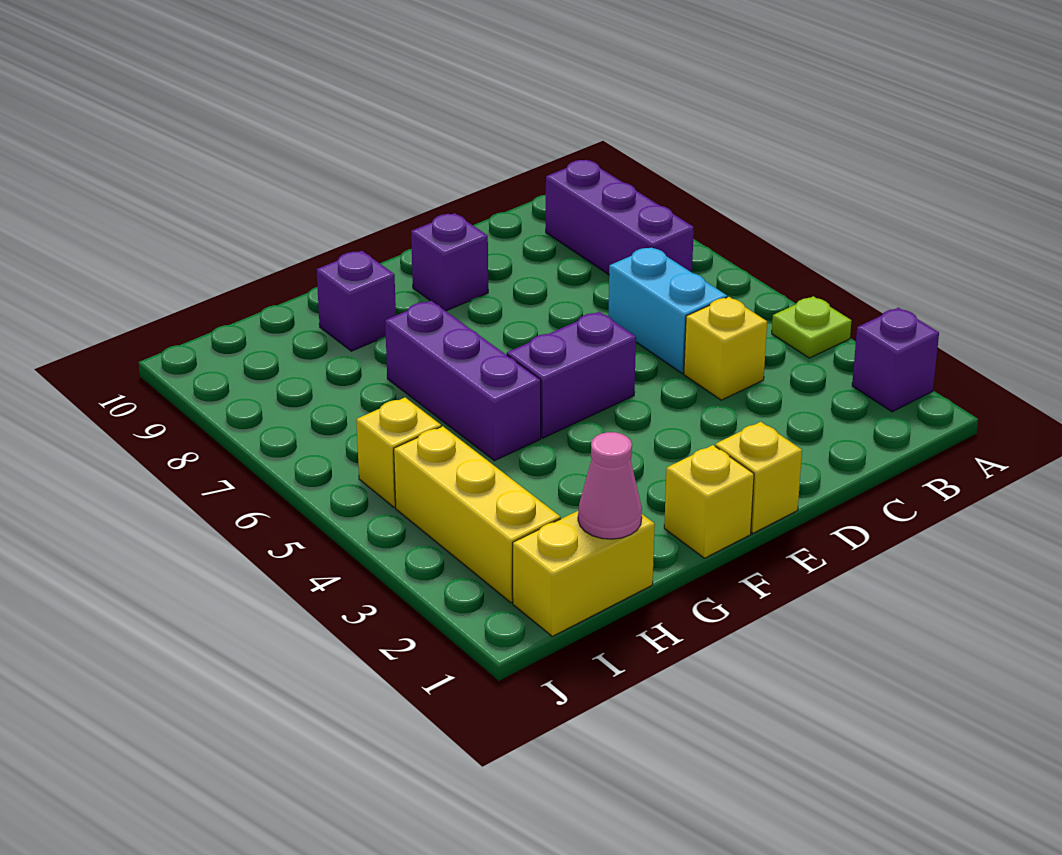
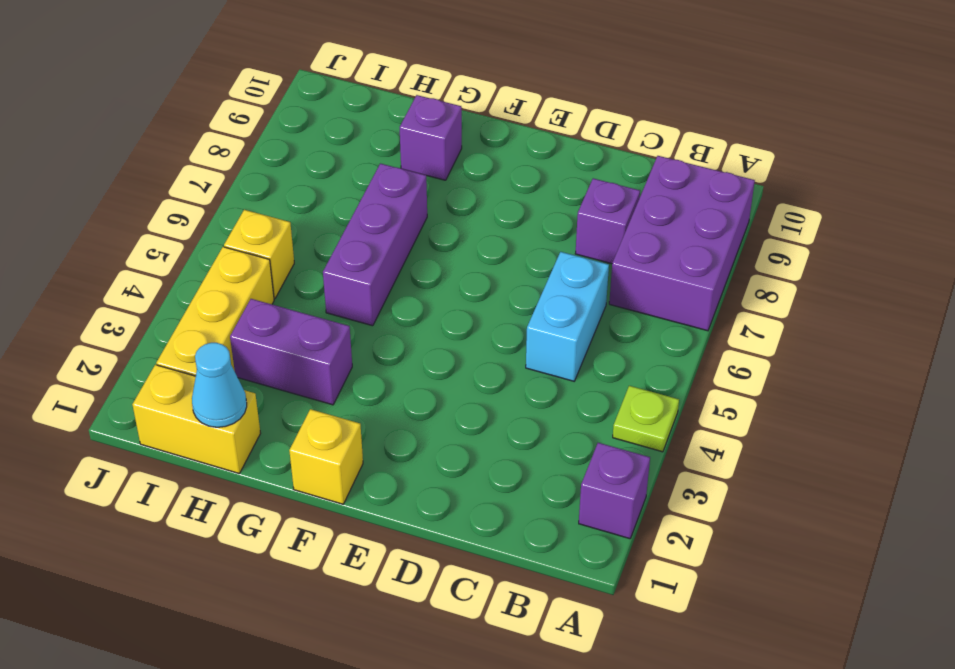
purple 1x3 brick [546,160,694,274] -> purple 2x3 brick [609,156,755,331]
yellow 1x1 brick [684,297,767,400] -> none
yellow 1x1 brick [715,422,802,533] -> none
purple 1x2 brick [507,312,636,438] -> purple 1x2 brick moved to [230,299,352,405]
purple 1x1 brick [411,213,488,311] -> purple 1x1 brick moved to [575,178,640,264]
pink 1x1 cone [578,432,642,539] -> cyan 1x1 cone [192,343,247,427]

